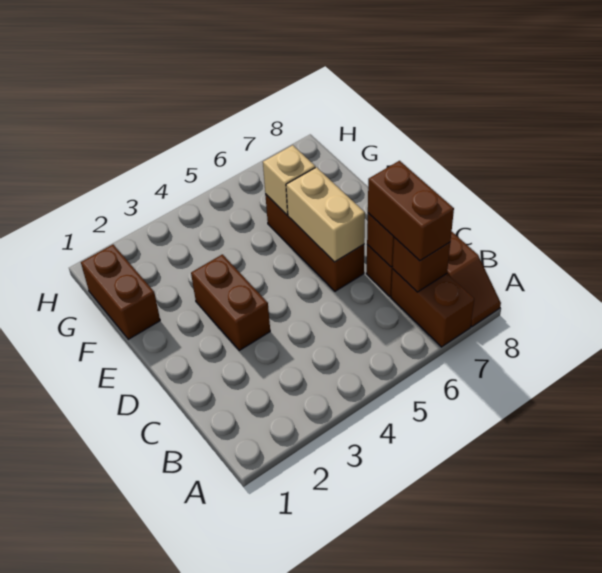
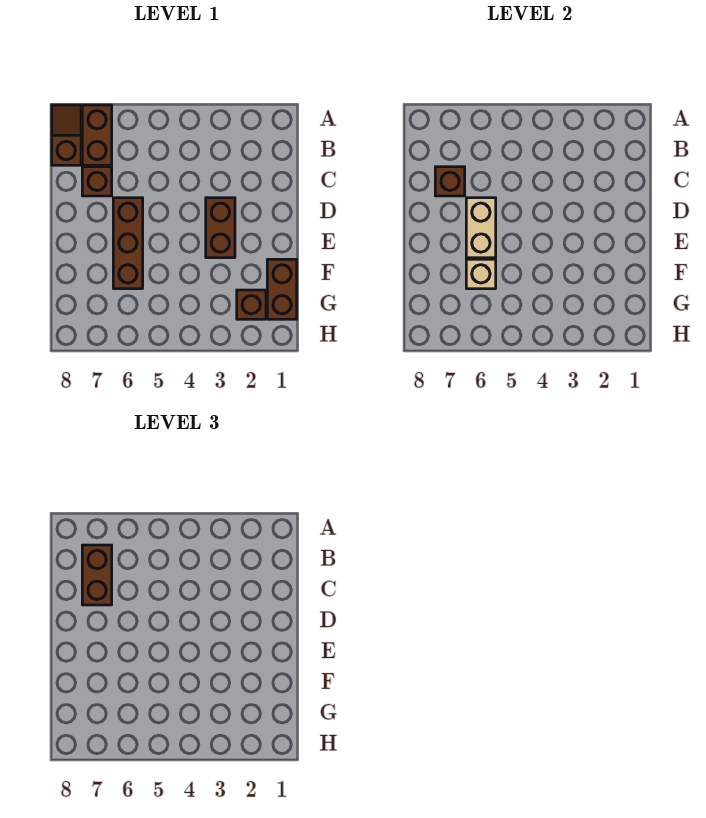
brown 1x1 brick [392,237,450,292] -> brown 1x1 brick moved to [237,290,266,319]

